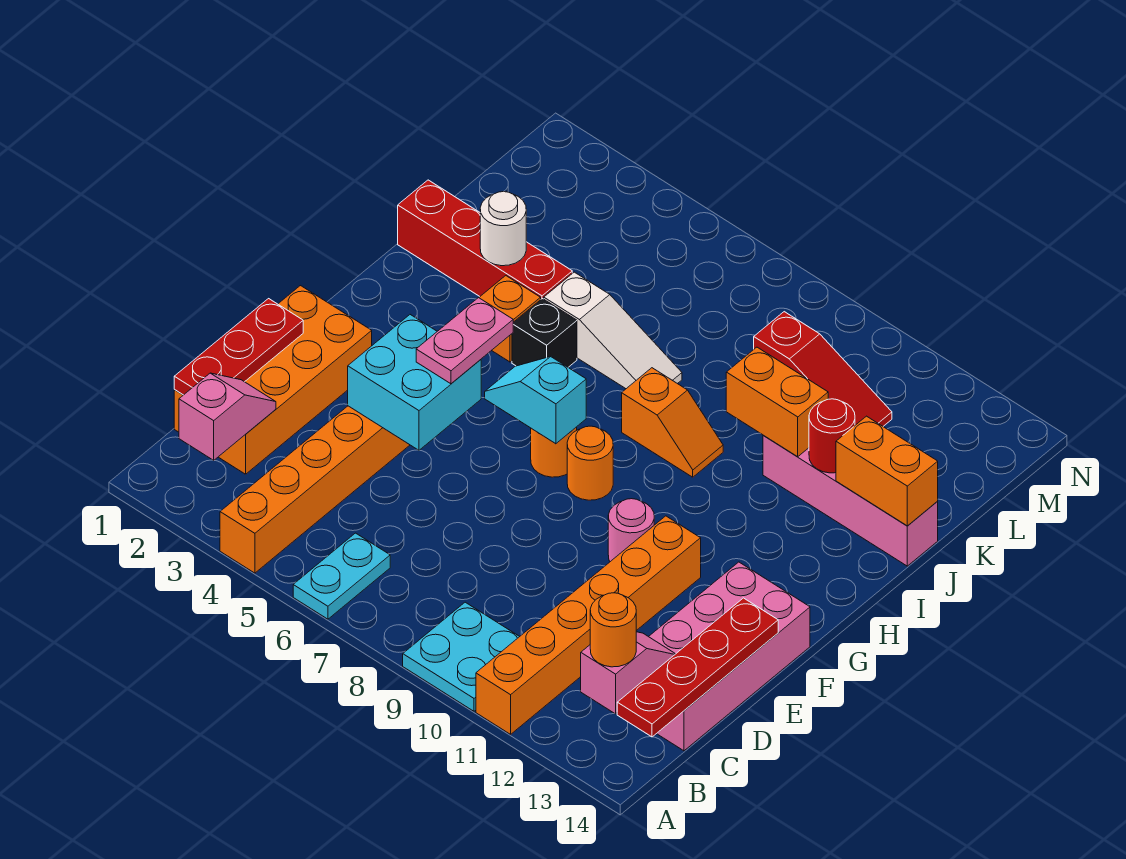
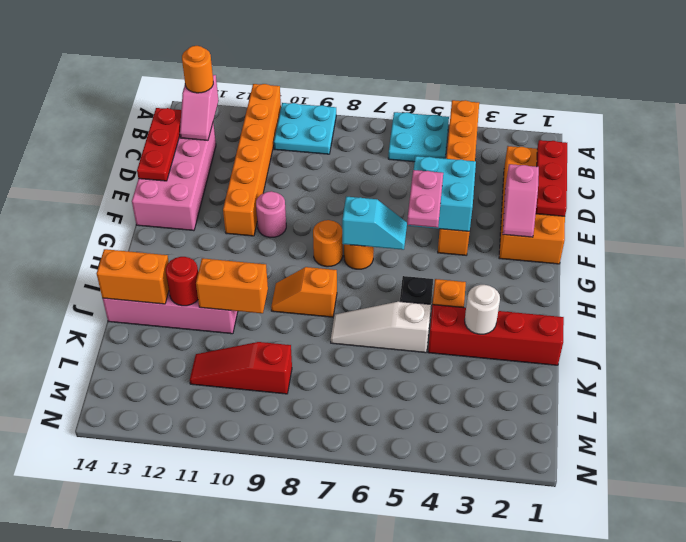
cyan 1x2 plate [293,533,390,619] -> cyan 2x2 plate [388,112,449,162]
pink 1x2 slope [179,373,276,460] -> pink 1x2 slope moved to [503,164,539,237]
red 1x4 plate [617,598,778,737] -> red 1x3 plate [137,108,181,181]

